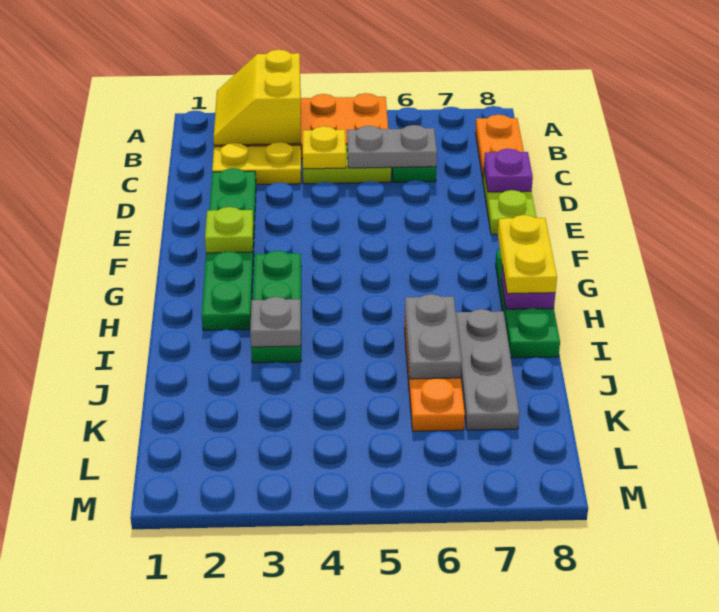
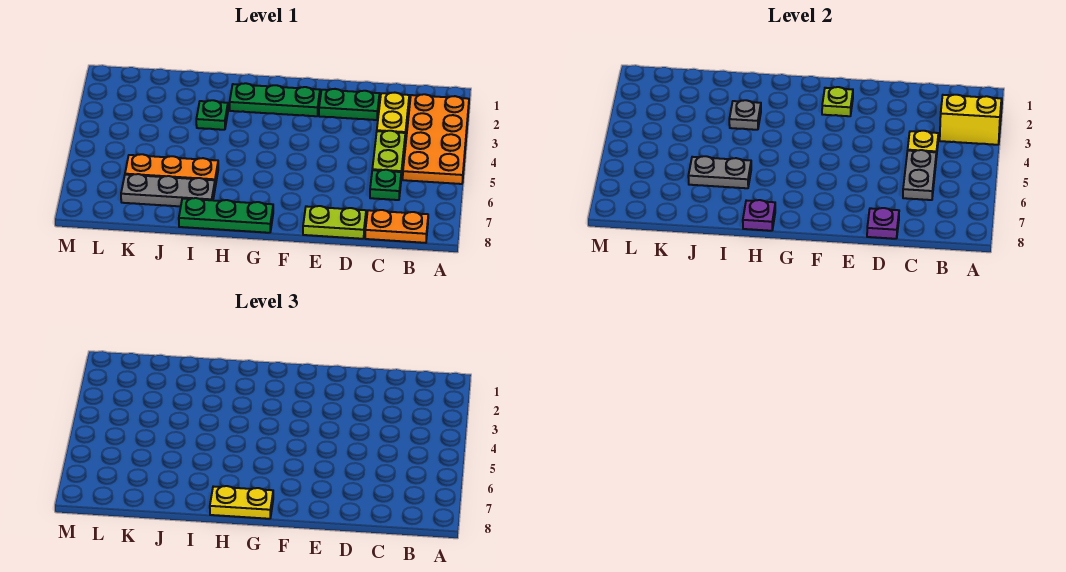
green 1x3 plate [251,251,301,363] -> green 1x1 plate [196,100,228,130]

